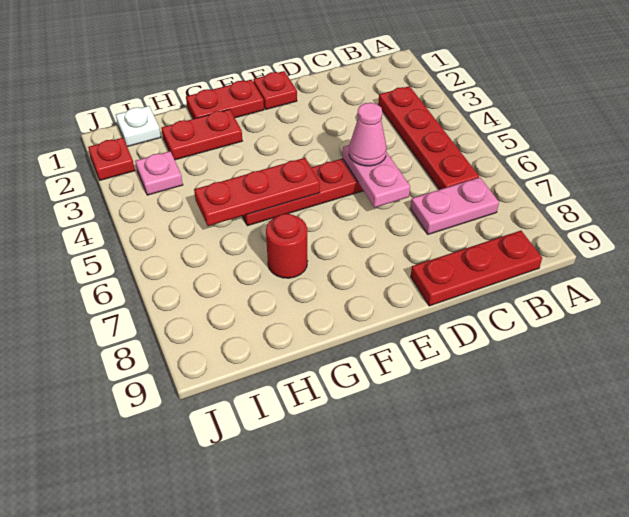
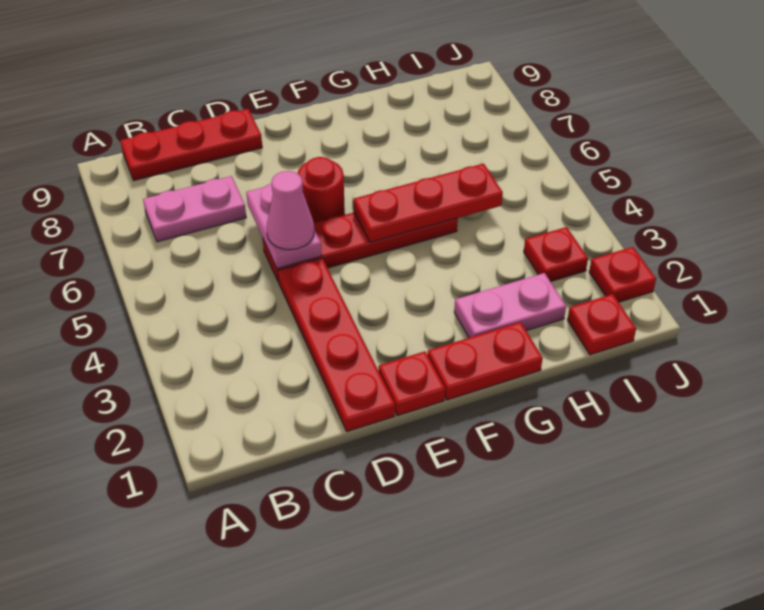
red 1x4 plate [378,86,479,190] -> red 1x4 plate moved to [278,258,395,432]
red 1x2 plate [162,109,242,160] -> pink 1x2 plate [454,273,566,338]
red 1x1 round brick [266,214,308,278] -> red 1x1 round brick moved to [298,157,345,223]
white 1x1 plate [116,106,161,147] -> red 1x1 plate [567,294,636,355]
pink 1x1 plate [135,151,183,195] -> red 1x1 plate [524,227,588,282]

